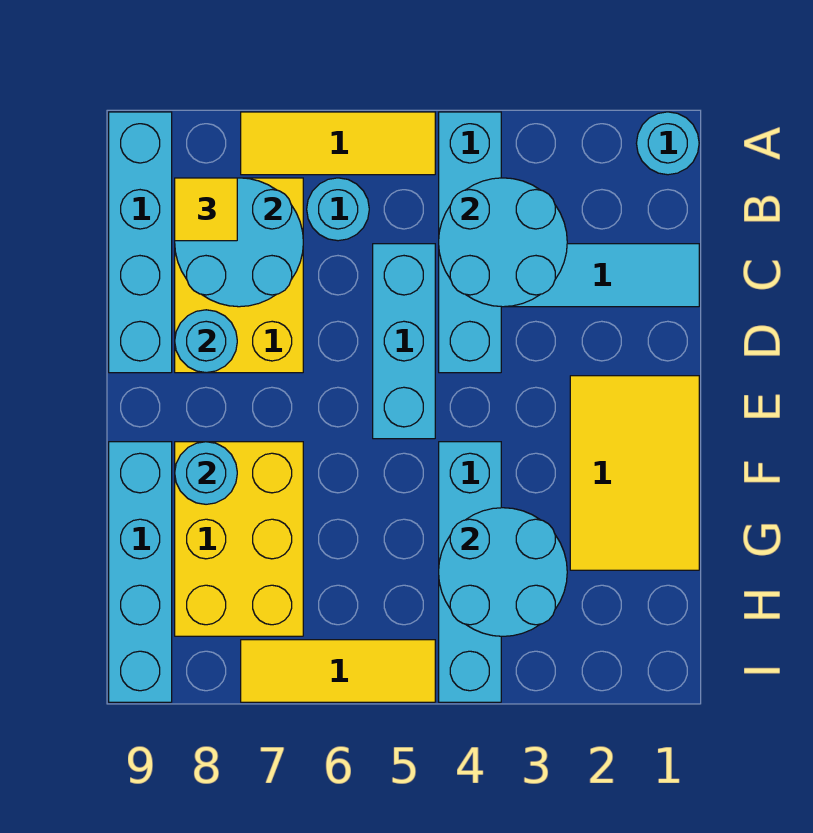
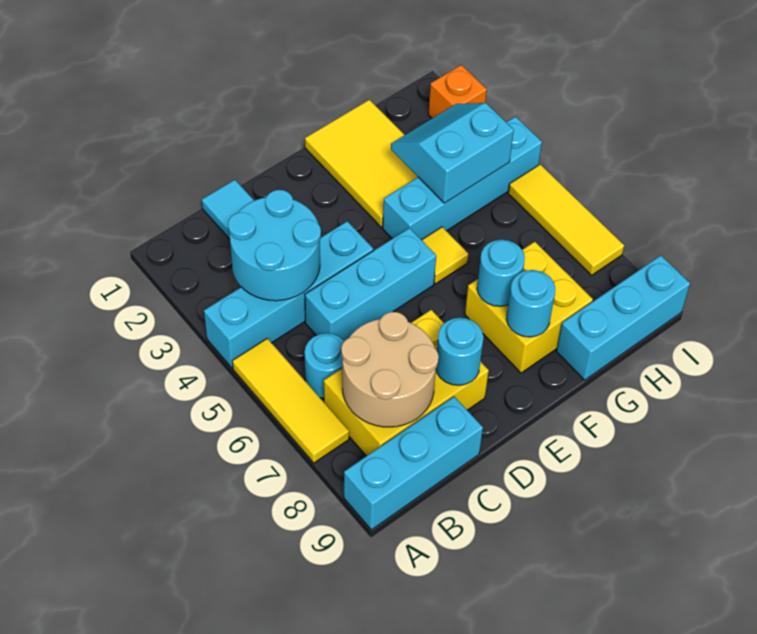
cyan 1x1 round brick [636,112,699,175] -> cyan 1x1 round brick moved to [477,240,525,306]
cyan 1x4 brick [109,112,172,373] -> cyan 1x3 brick [344,397,483,530]
cyan 2x2 round brick [175,178,303,307] -> tan 2x2 round brick [341,312,439,427]
yellow 1x1 tile [175,178,237,241] -> yellow 1x1 tile moved to [422,227,468,284]
yellow 2x3 tile [570,376,699,570] -> yellow 2x3 tile turned to [305,100,418,227]
yellow 2x3 brick [175,442,303,636] -> yellow 2x2 brick [465,242,593,373]
cyan 1x4 brick [109,442,172,702] -> cyan 1x3 brick [556,255,690,380]
cyan 2x2 round brick [439,508,567,636] -> cyan 2x2 slope [391,103,514,203]
none -> orange 1x1 brick [428,65,487,118]

